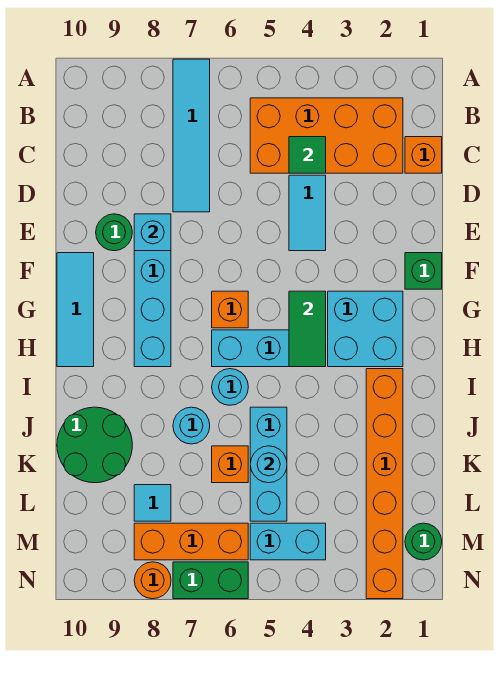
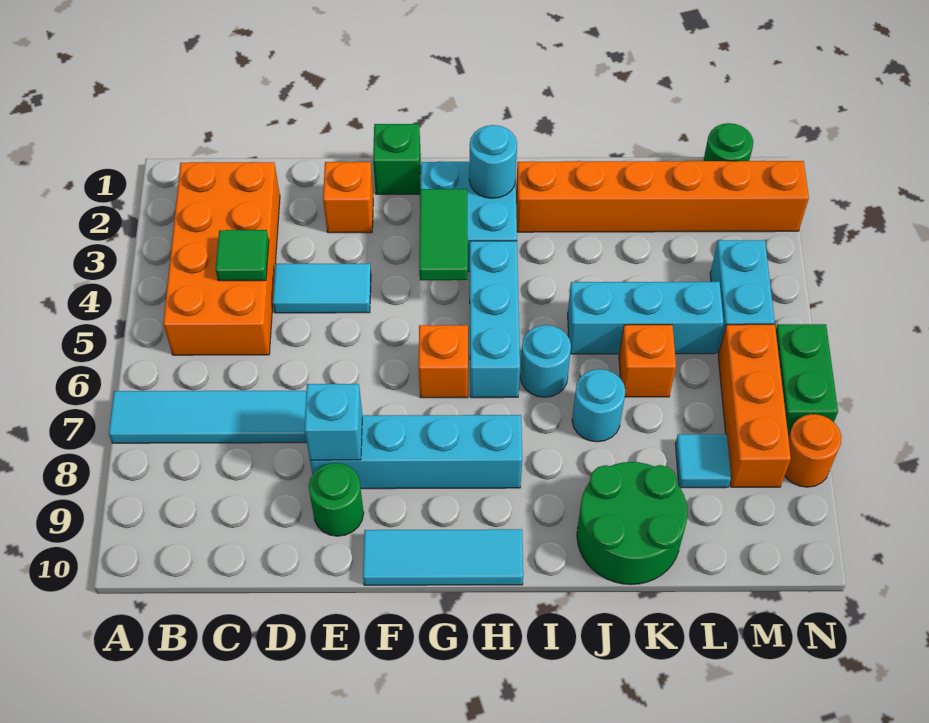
orange 1x1 brick [405,137,442,173] -> orange 1x1 brick moved to [323,162,373,233]
green 1x2 tile [289,291,326,367] -> green 1x2 tile turned to [419,189,468,280]
cyan 1x1 round brick [250,446,287,483] -> cyan 1x1 round brick moved to [469,125,517,198]

